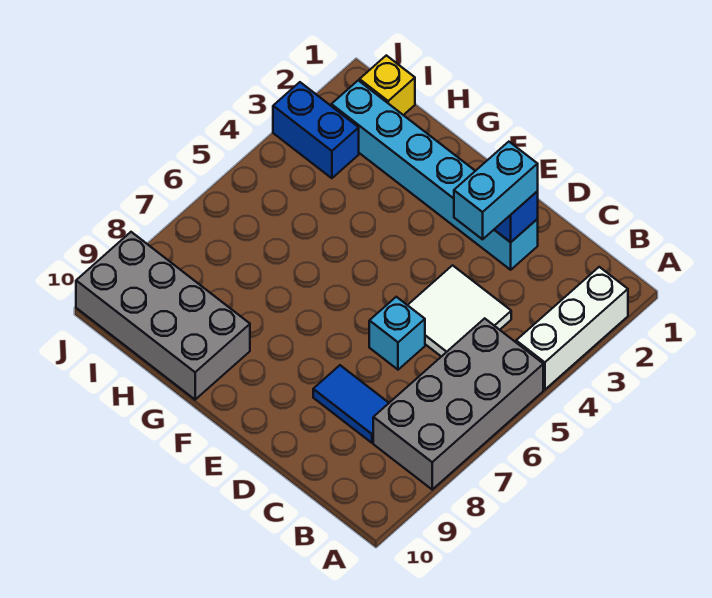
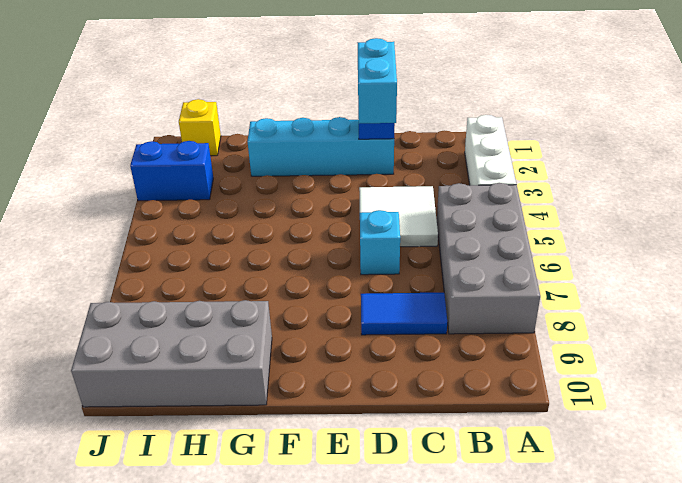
cyan 1x6 brick [331,80,538,270] -> cyan 1x4 brick [247,117,394,176]

